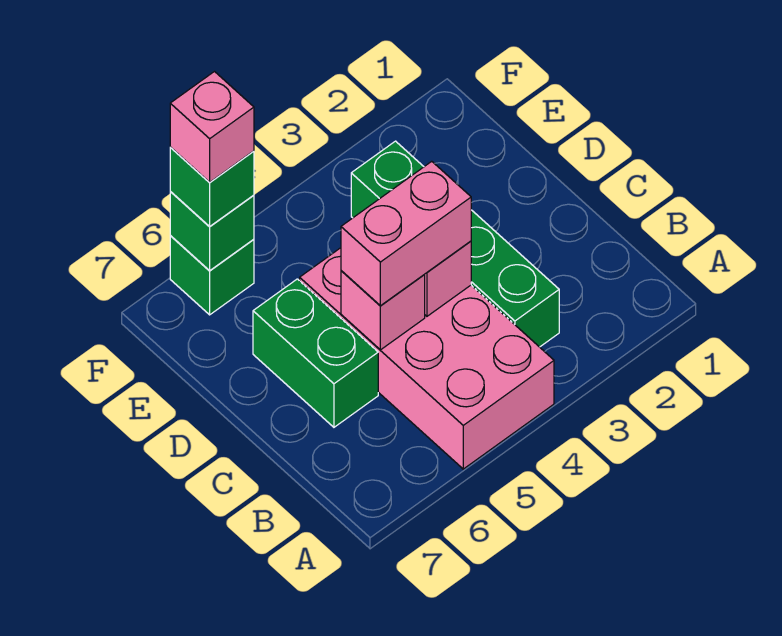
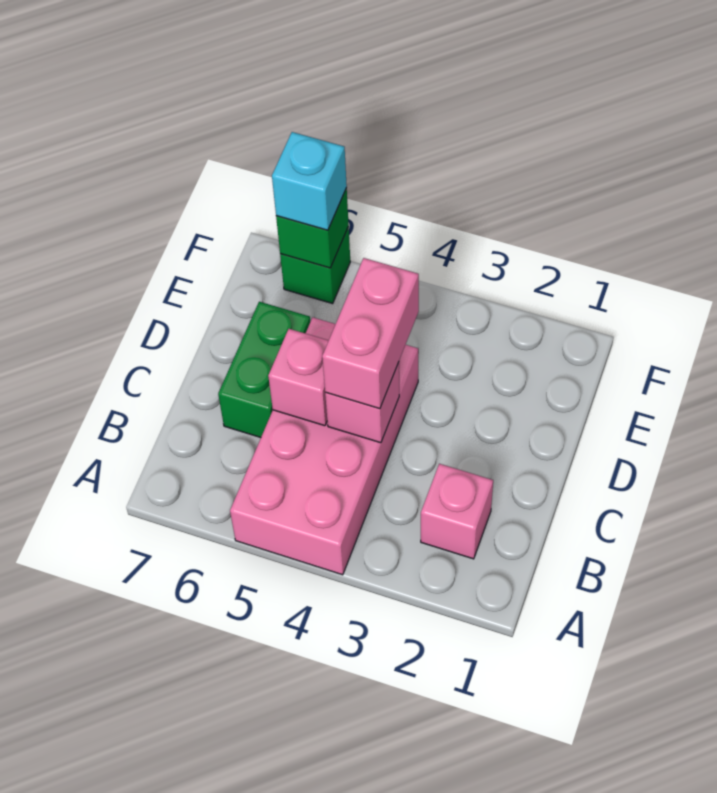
green 1x4 brick [351,141,559,347] -> none
pink 1x2 brick [341,161,471,306] -> pink 1x2 brick turned to [322,258,419,409]
green 1x1 brick [170,147,254,227] -> cyan 1x1 brick [272,132,347,230]
pink 1x1 brick [170,72,254,182] -> pink 1x1 brick moved to [421,464,493,559]

